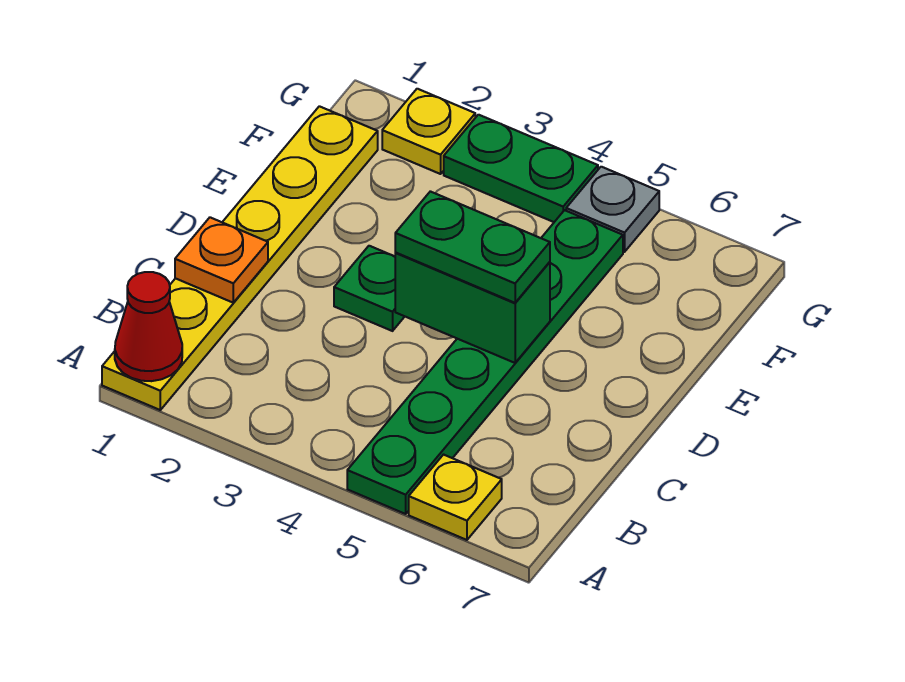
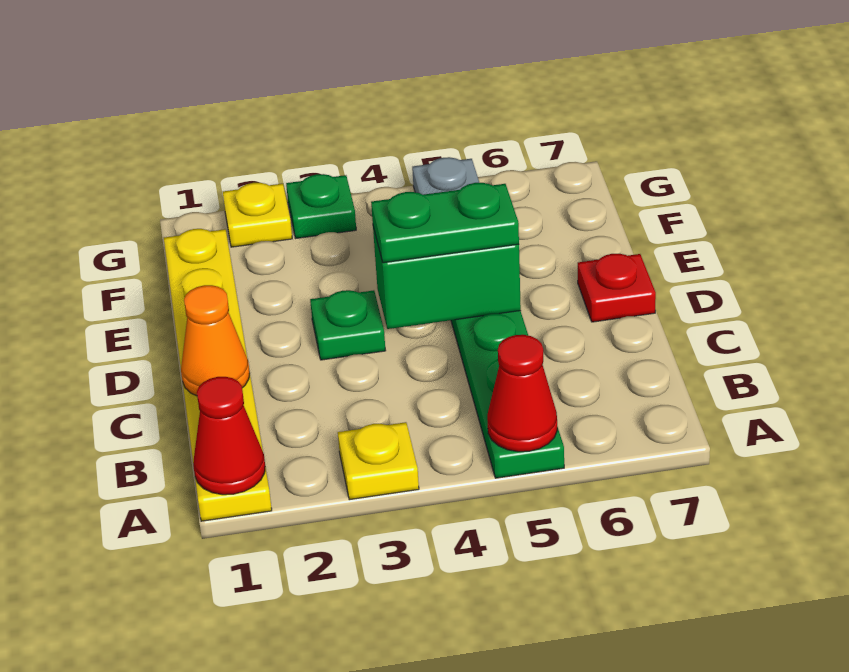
none -> red 1x1 cone [487,335,557,452]
yellow 1x1 plate [409,455,502,540] -> yellow 1x1 plate moved to [338,422,419,500]
orange 1x1 plate [175,217,268,303] -> orange 1x1 cone [181,285,250,396]
none -> red 1x1 plate [578,254,656,322]
green 1x2 plate [444,115,598,222] -> green 1x1 plate [286,174,356,238]

